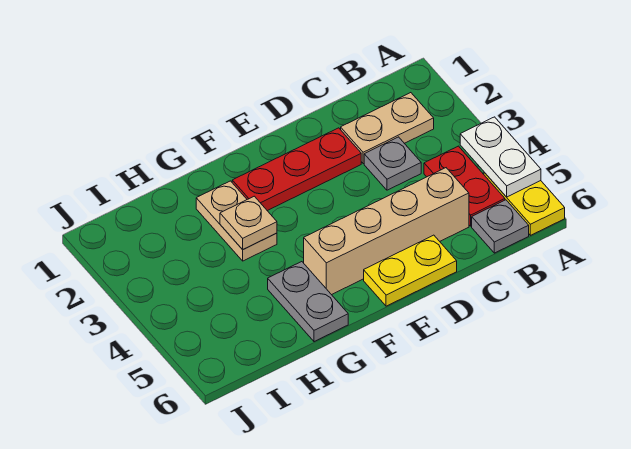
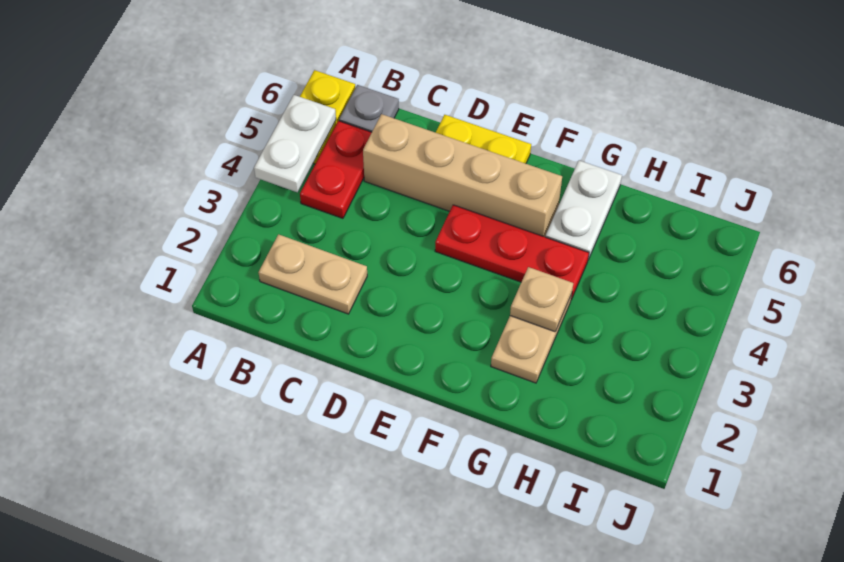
grey 1x1 plate [364,137,421,190] -> none
red 1x3 plate [232,128,361,211] -> red 1x3 plate moved to [435,205,589,300]
grey 1x2 plate [268,262,348,342] -> white 1x2 plate [545,161,622,260]

